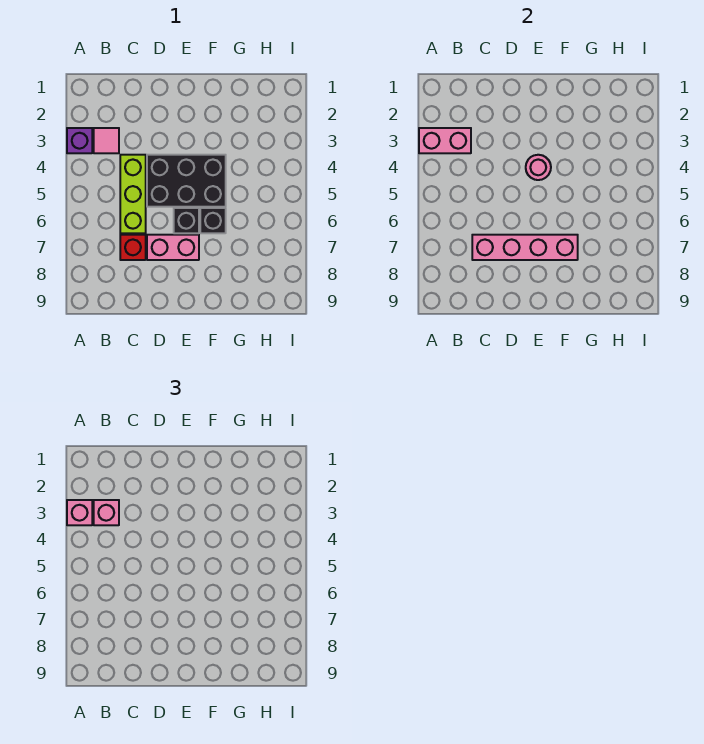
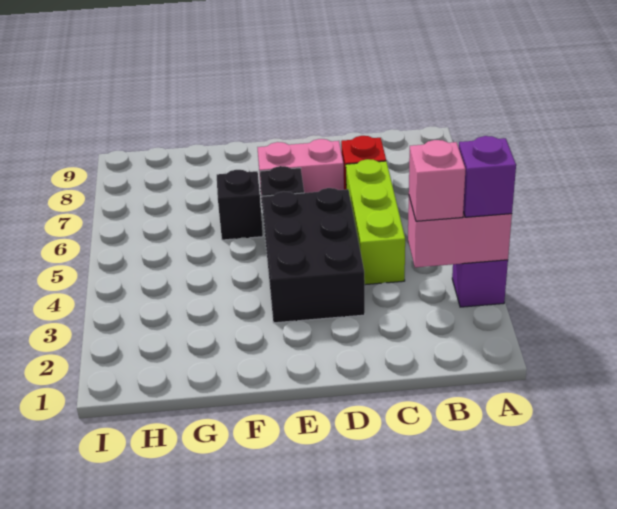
pink 1x1 brick [67,500,92,525] -> purple 1x1 brick [459,136,516,217]
pink 1x1 tile [94,128,119,153] -> none
pink 1x4 brick [472,235,578,260] -> none
black 2x3 brick [147,155,226,207] -> black 2x3 brick turned to [262,188,365,323]
pink 1x1 round brick [526,155,551,180] -> none

